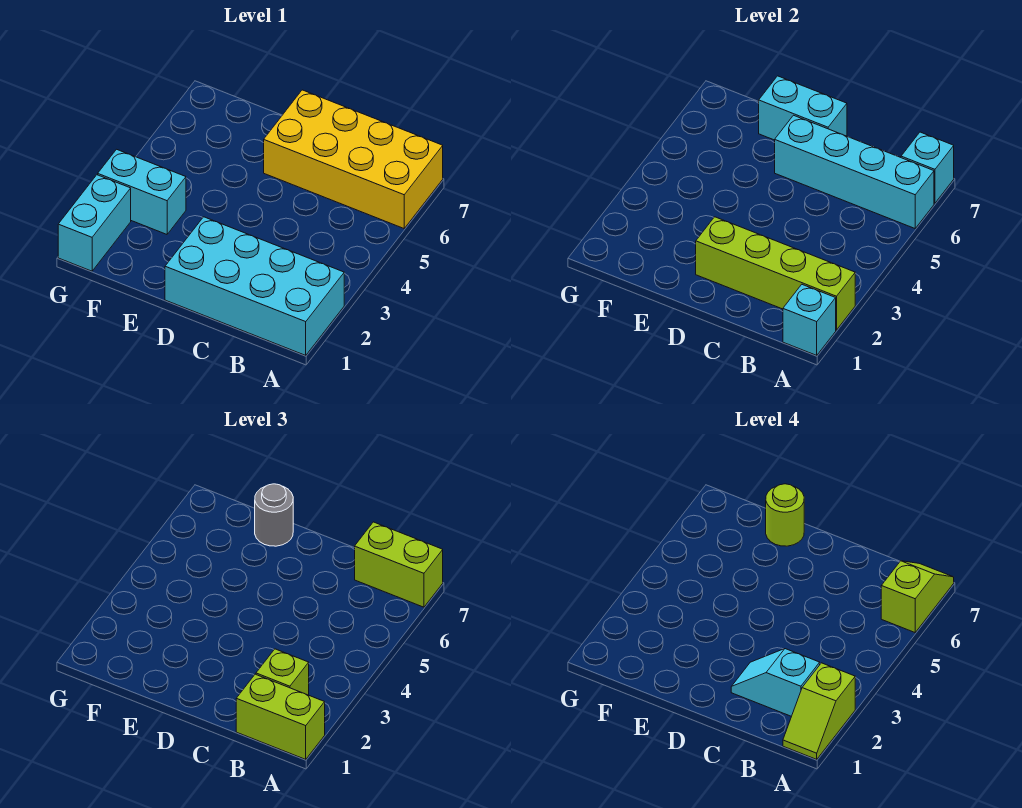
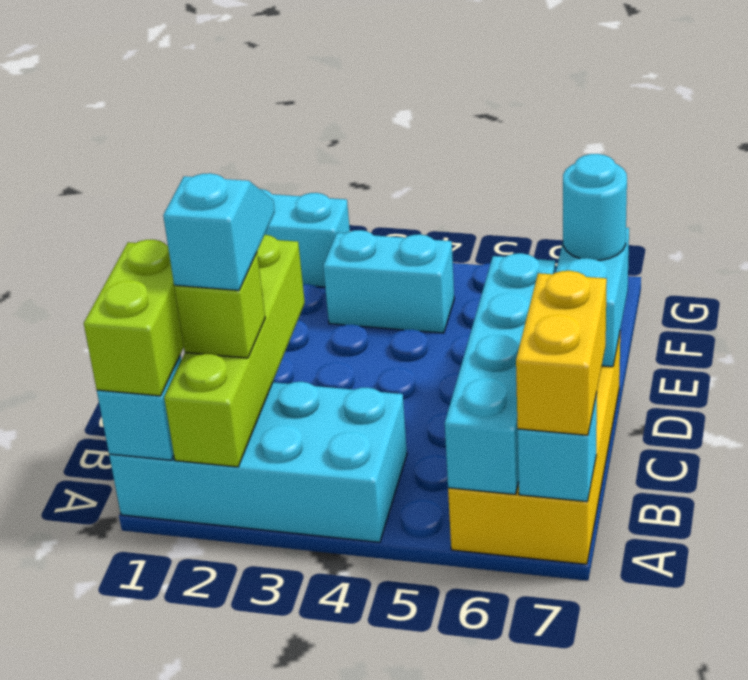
cyan 2x4 brick [165,217,344,355] -> cyan 2x4 brick turned to [109,382,407,542]
lime 1x2 slope [783,663,855,759] -> none
lime 1x2 slope [881,561,954,632] -> none
lime 1x2 brick [355,522,443,607] -> yellow 1x2 brick [516,271,607,435]
grey 1x1 round brick [255,484,293,546] -> cyan 1x1 round brick [563,154,627,260]
lime 1x1 round brick [766,484,804,546] -> none
cyan 1x2 brick [98,149,186,234] -> cyan 1x2 brick turned to [323,230,454,333]

